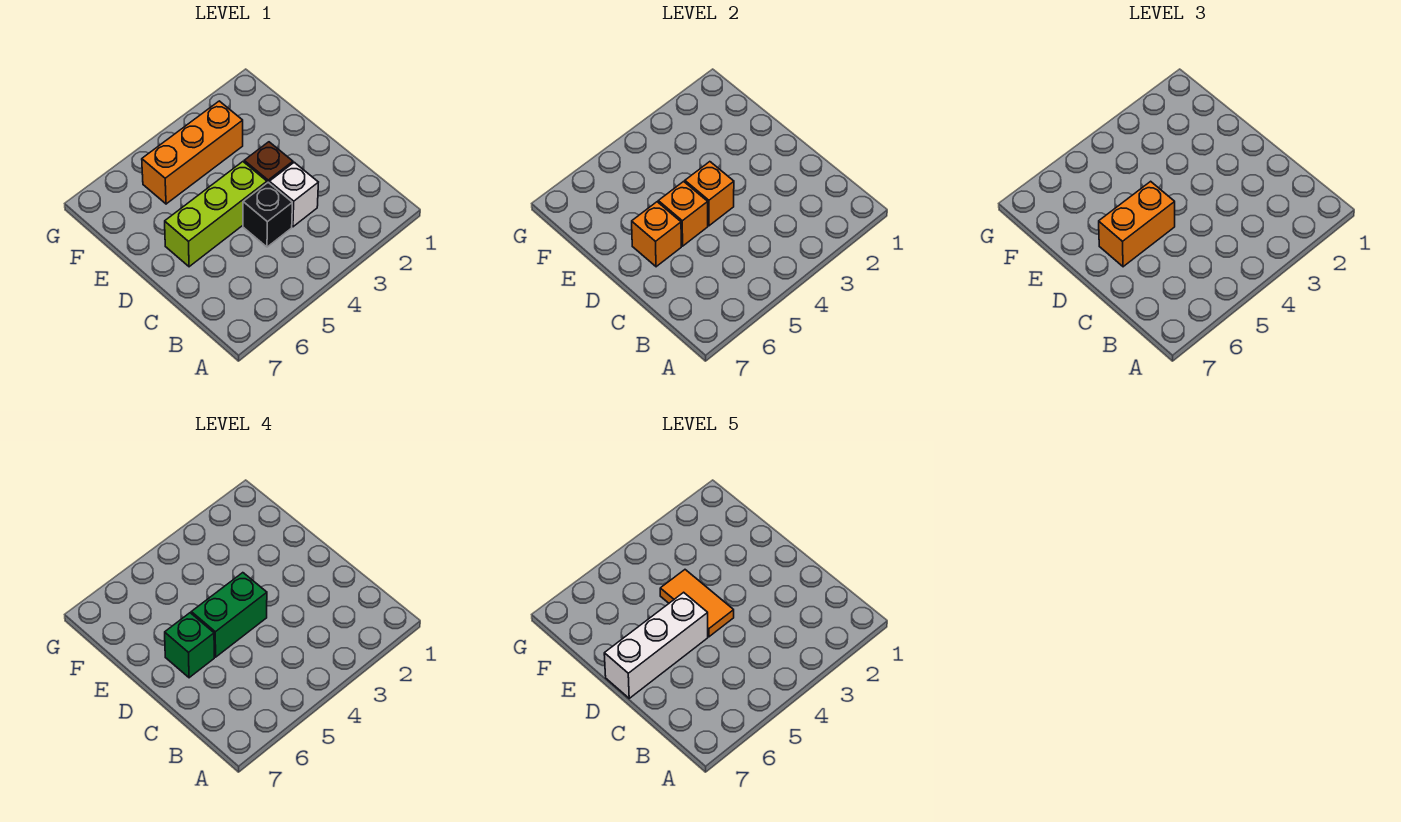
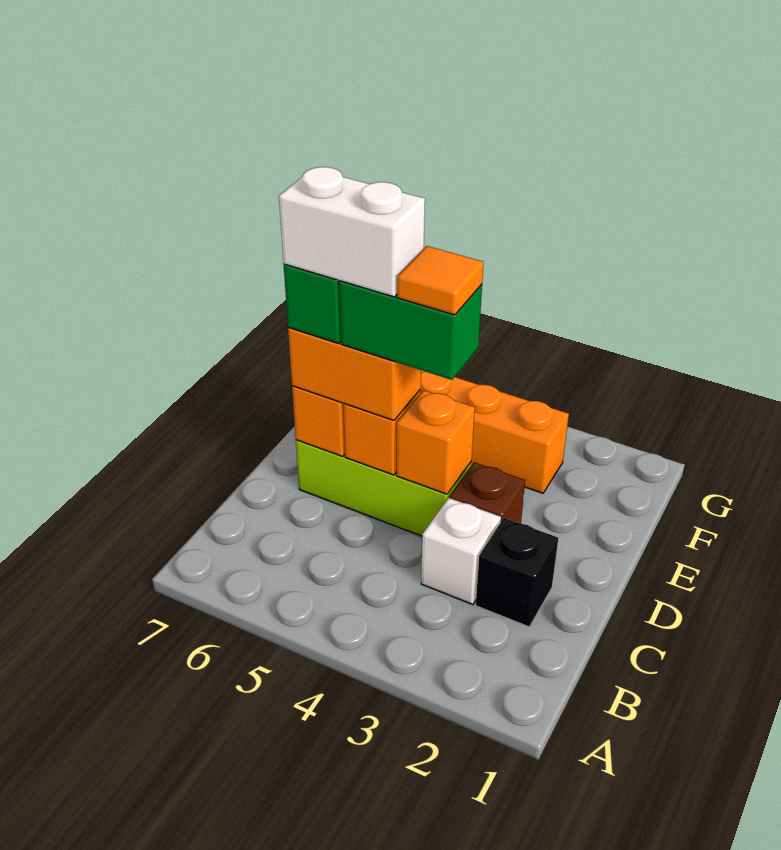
black 1x1 brick [243,182,292,247] -> black 1x1 brick moved to [476,518,558,627]
orange 1x2 tile [660,570,734,637] -> orange 1x1 tile [397,246,484,315]
white 1x3 brick [604,592,708,698] -> white 1x2 brick [279,167,425,297]

